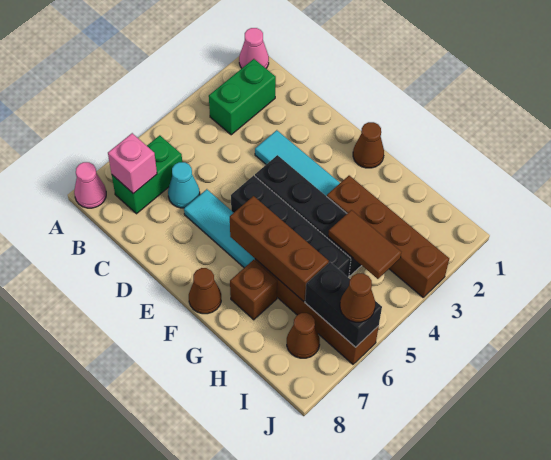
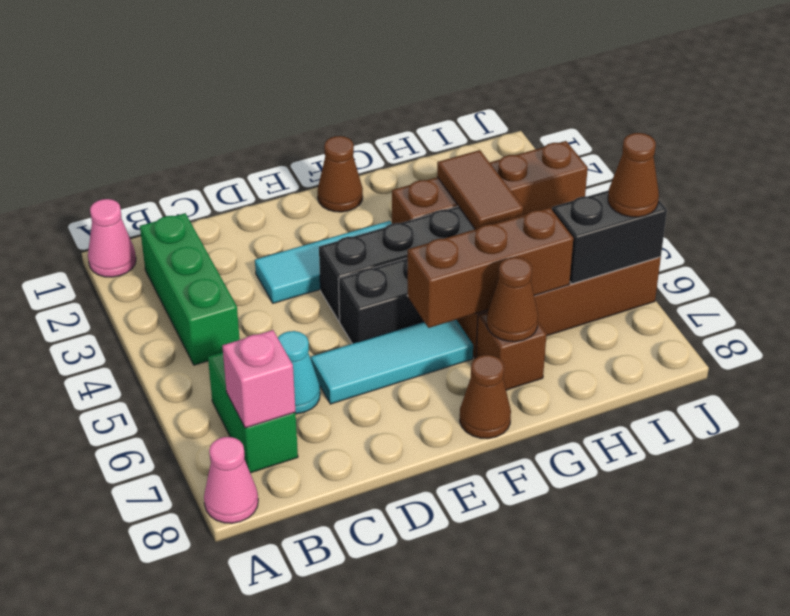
green 1x2 brick [209,59,276,135] -> green 1x3 brick [140,213,240,365]
brown 1x2 tile [328,210,401,279] -> brown 1x2 tile turned to [437,150,523,229]
brown 1x1 cone [287,313,320,358] -> brown 1x1 cone moved to [487,257,538,342]

